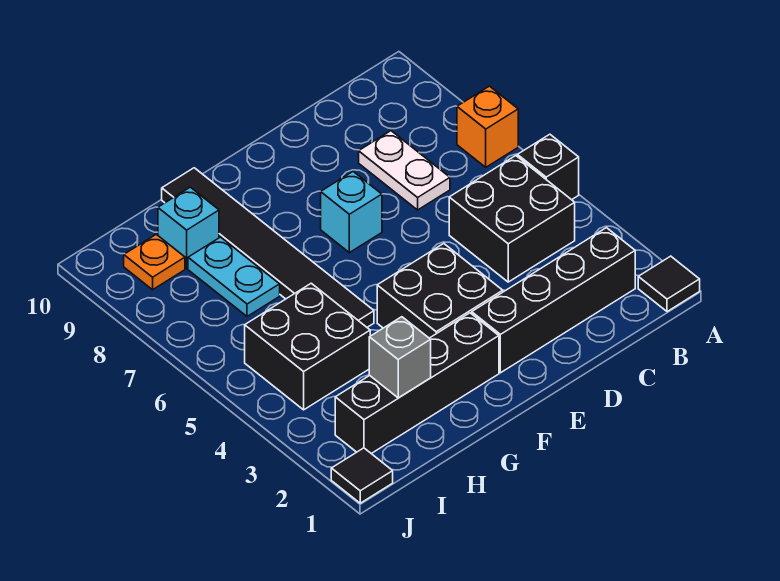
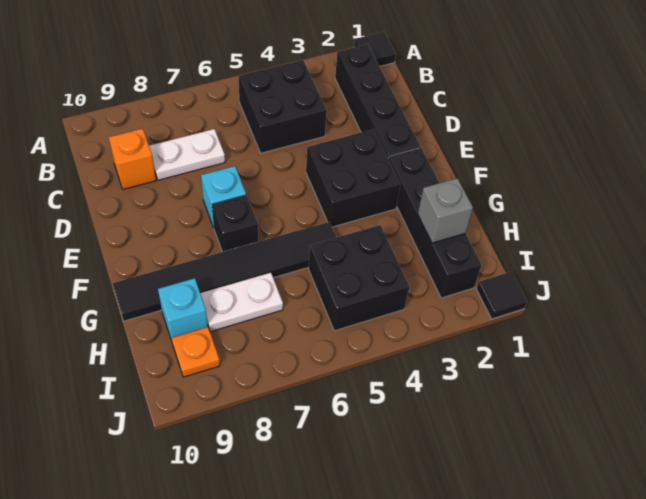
black 1x1 brick [517,134,579,200] -> black 1x1 brick moved to [212,195,258,252]
orange 1x1 brick [457,86,518,167] -> orange 1x1 brick moved to [109,128,156,189]
cyan 1x2 plate [188,237,280,316] -> white 1x2 plate [200,273,283,332]

